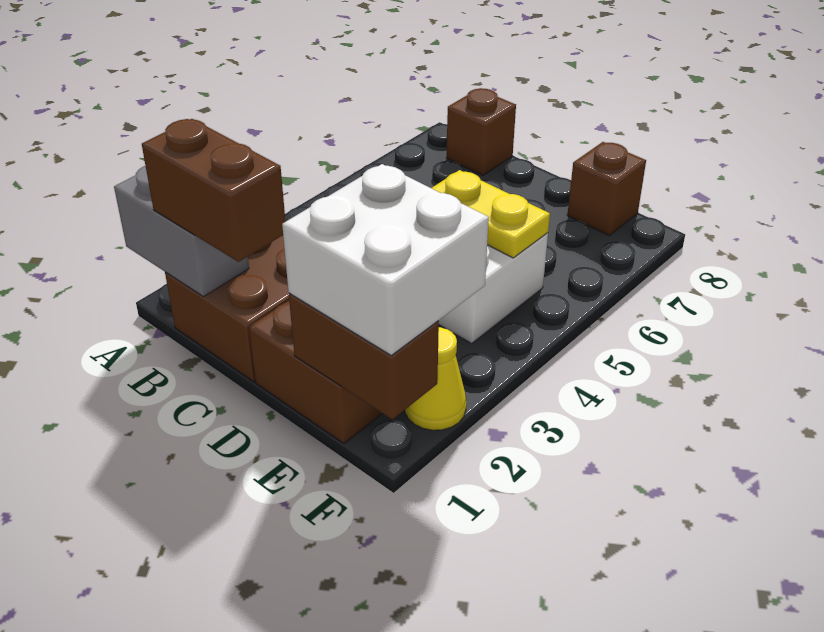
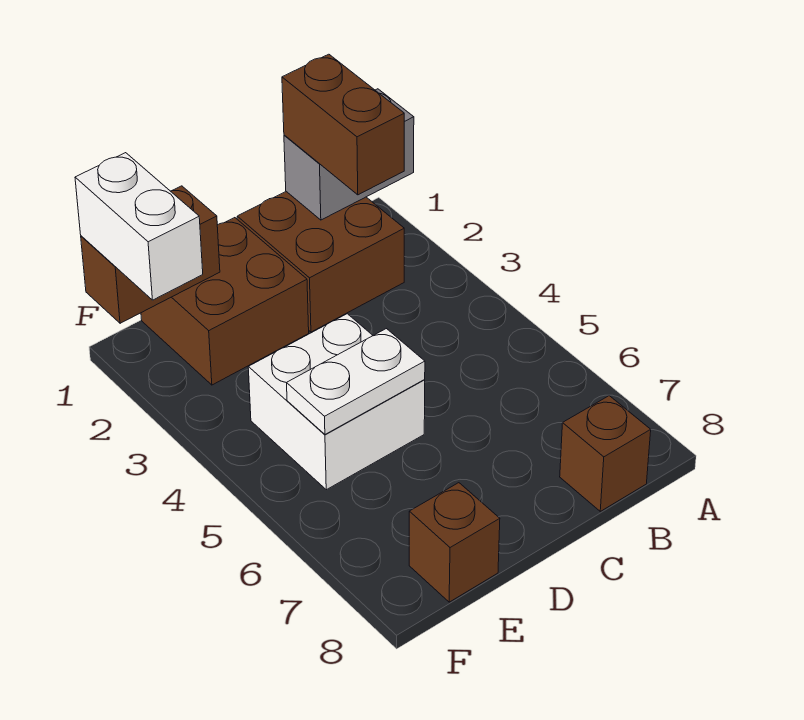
brown 1x2 brick [142,119,286,262] -> brown 1x2 brick turned to [282,54,404,195]
yellow 1x2 plate [432,170,550,258] -> white 1x2 plate [287,329,425,434]
white 2x2 brick [282,164,489,355] -> white 1x2 brick [75,153,203,300]
yellow 1x1 cone [405,327,466,430] -> none

